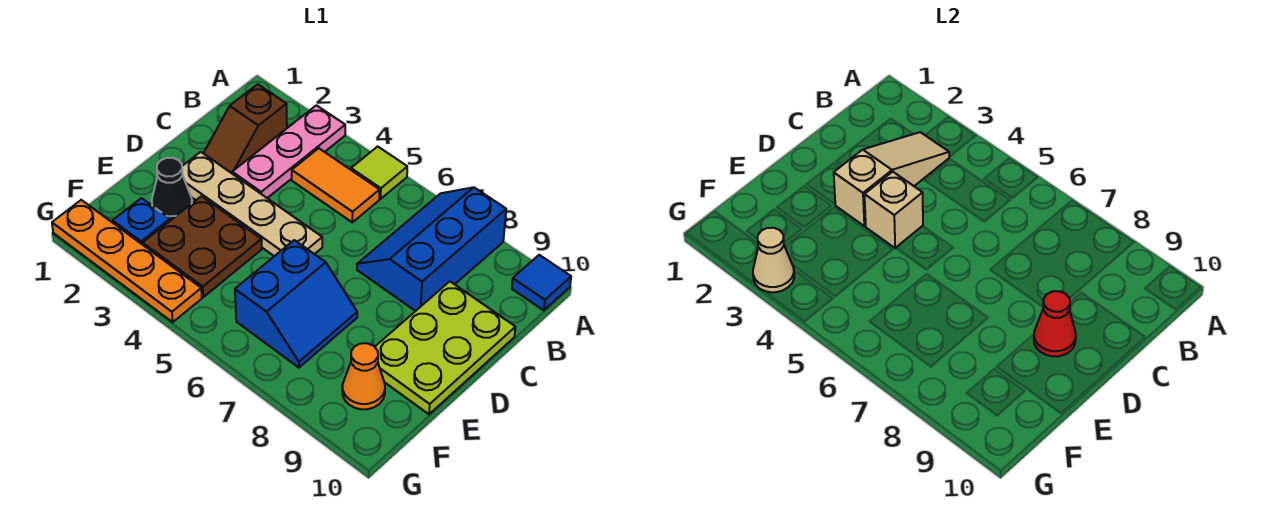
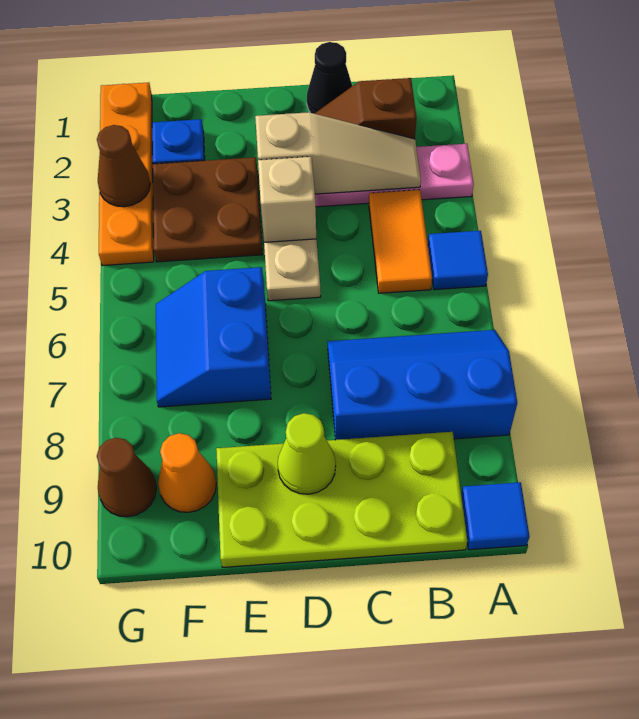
lime 1x1 tile [351,146,407,199] -> blue 1x1 tile [428,231,488,290]
lime 2x3 plate [375,282,515,414] -> lime 2x4 plate [216,432,467,567]
red 1x1 cone [1034,291,1076,356] -> lime 1x1 cone [278,413,336,494]
black 1x1 cone [152,158,192,220] -> black 1x1 cone moved to [307,42,352,114]
blue 2x2 slope [235,240,357,368] -> blue 2x2 slope turned to [156,267,271,407]
tan 1x1 cone [753,228,794,292] -> brown 1x1 cone [97,125,150,207]
none -> brown 1x1 cone [97,438,157,517]

